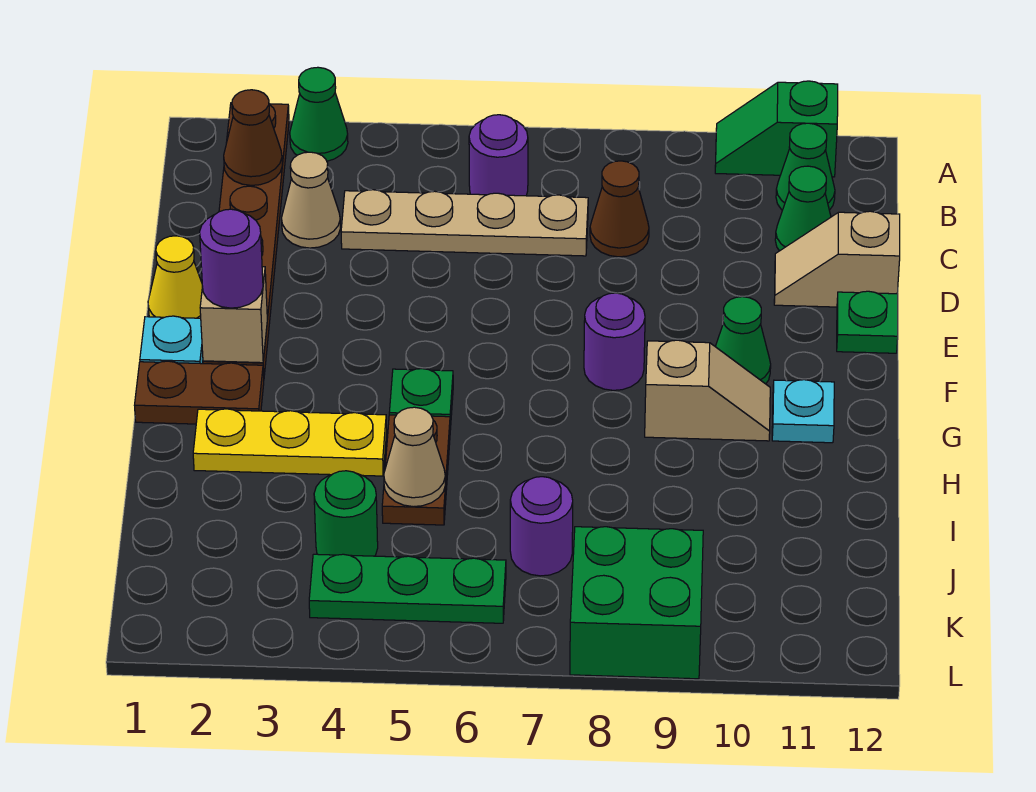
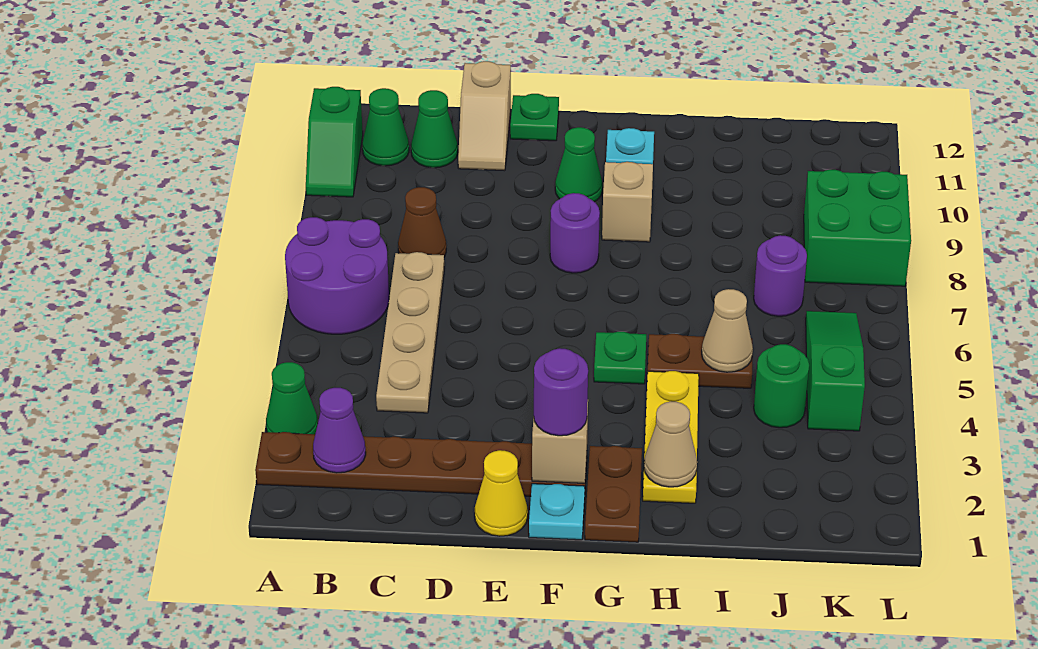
brown 1x1 cone [224,90,282,185] -> purple 1x1 cone [313,388,366,473]
purple 1x1 round brick [469,115,528,196] -> purple 2x2 round brick [285,217,389,334]
tan 1x1 cone [282,152,340,248] -> tan 1x1 cone moved to [644,401,697,487]
green 1x3 plate [309,554,506,623] -> green 1x3 slope [806,311,865,431]

